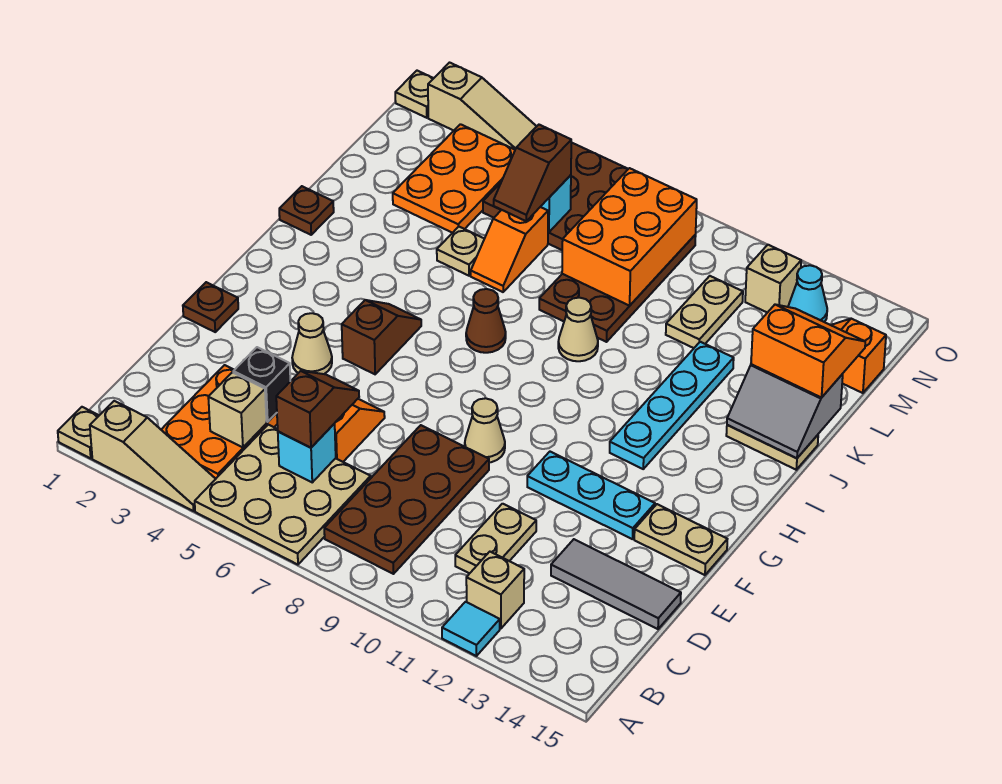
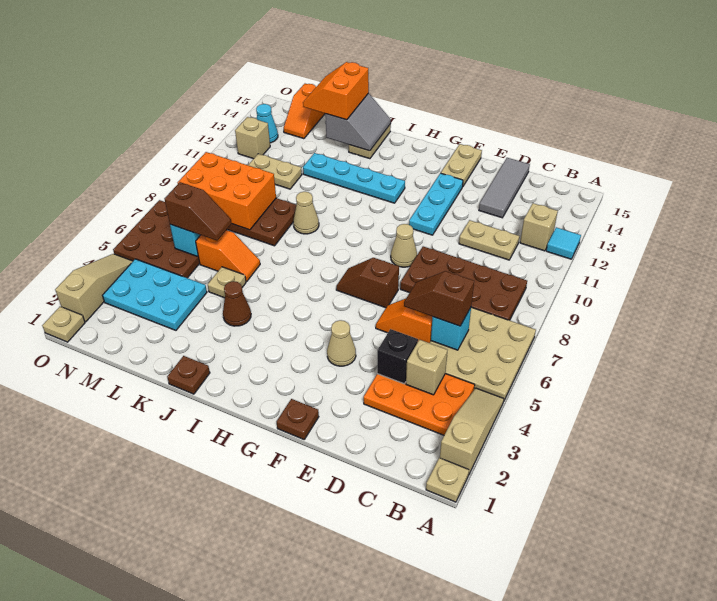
brown 1x2 slope [342,300,421,374] -> brown 1x2 slope moved to [336,258,399,308]
brown 1x1 cone [466,289,506,353] -> brown 1x1 cone moved to [223,281,251,326]
orange 2x3 plate [393,124,515,233] -> cyan 2x3 plate [103,259,207,330]

